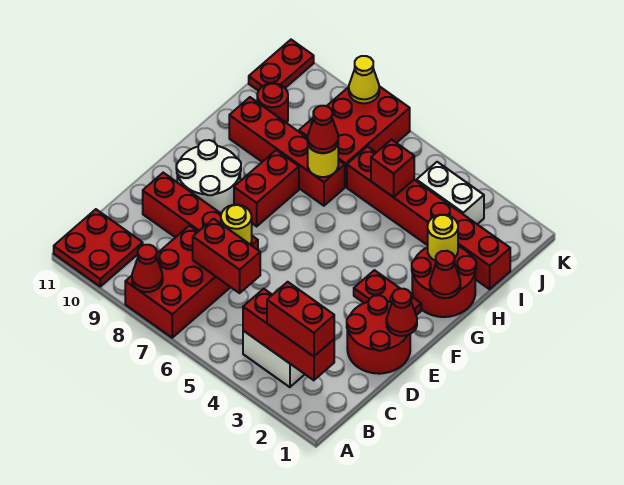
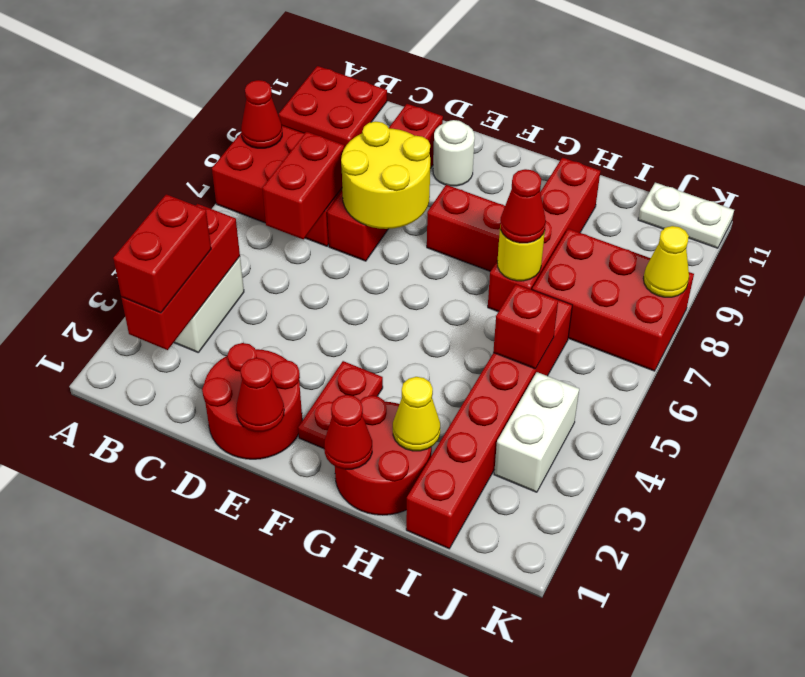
yellow 1x1 round brick [221,205,252,245] -> yellow 2x2 round brick [341,121,430,229]
white 2x2 round brick [176,140,241,214] -> white 1x1 round brick [433,120,475,186]
yellow 1x1 round brick [428,215,458,261] -> yellow 1x1 cone [393,377,440,451]
red 1x1 round brick [257,83,288,123] -> none
red 1x2 plate [249,40,314,91] -> white 1x2 plate [638,183,734,248]

